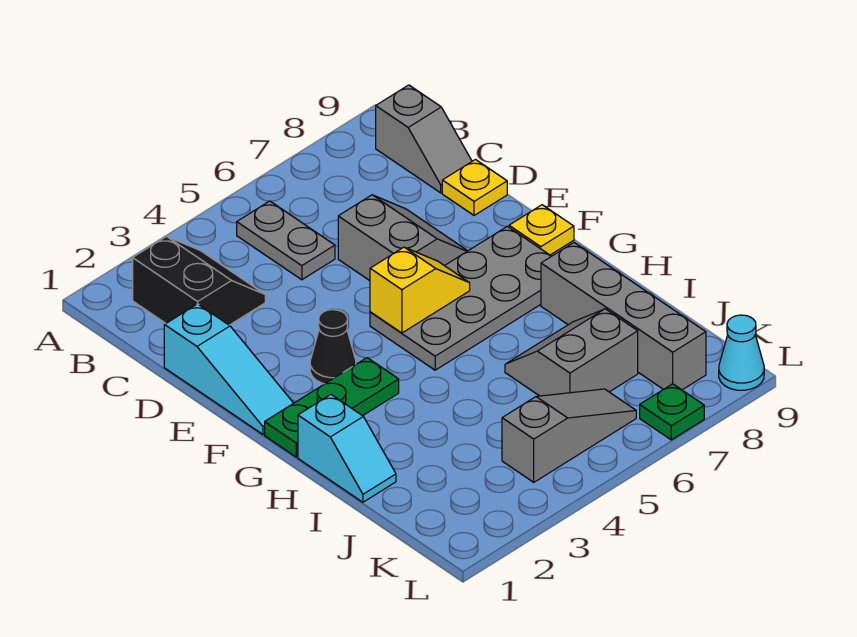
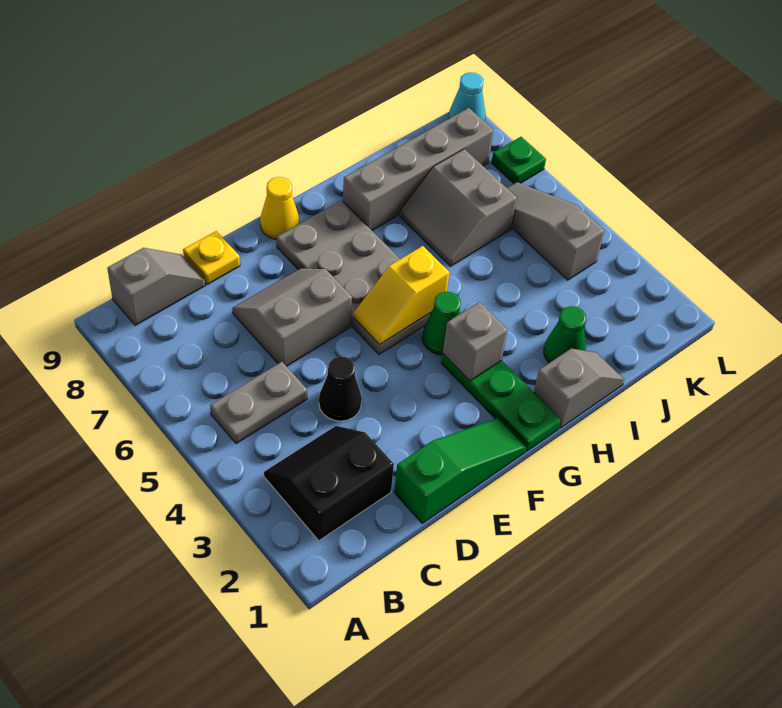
cyan 1x3 slope [164,304,293,434] -> green 1x3 slope [394,418,526,523]
black 1x1 cone [310,310,356,384] -> black 1x1 cone moved to [319,357,362,421]
yellow 1x2 slope [370,247,470,333] -> yellow 1x2 slope turned to [354,246,449,344]
yellow 1x1 plate [509,205,574,255] -> yellow 1x1 cone [260,177,299,239]
none -> grey 1x1 brick [443,302,508,381]
none -> green 1x1 cone [422,291,461,355]
cyan 1x2 slope [298,395,396,502] -> grey 1x2 slope [534,349,624,428]
none -> green 1x1 cone [544,306,586,363]

